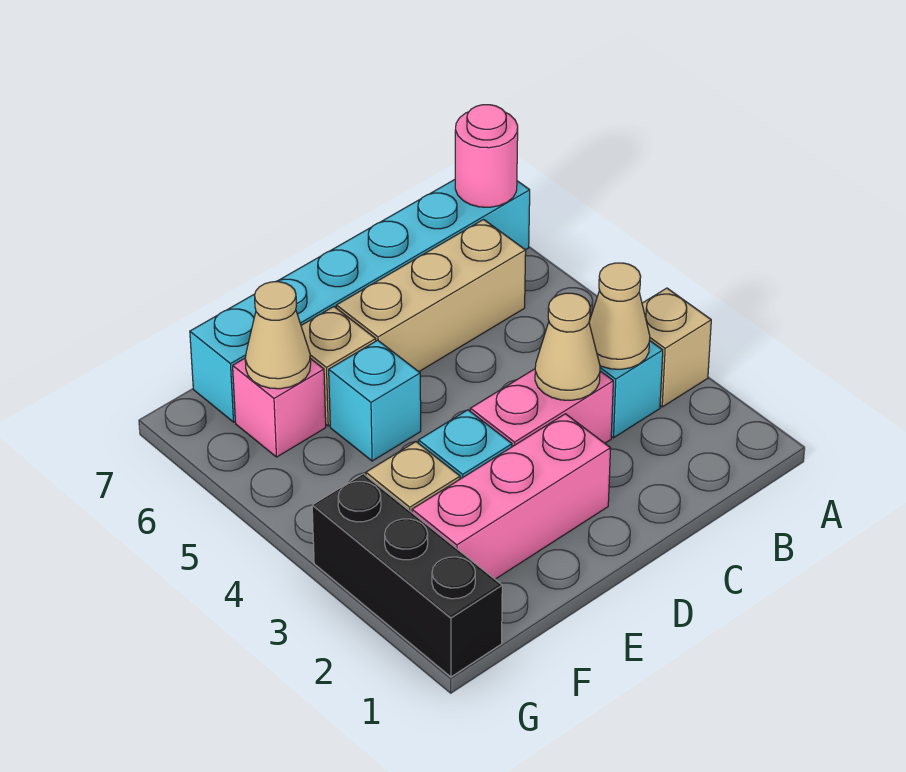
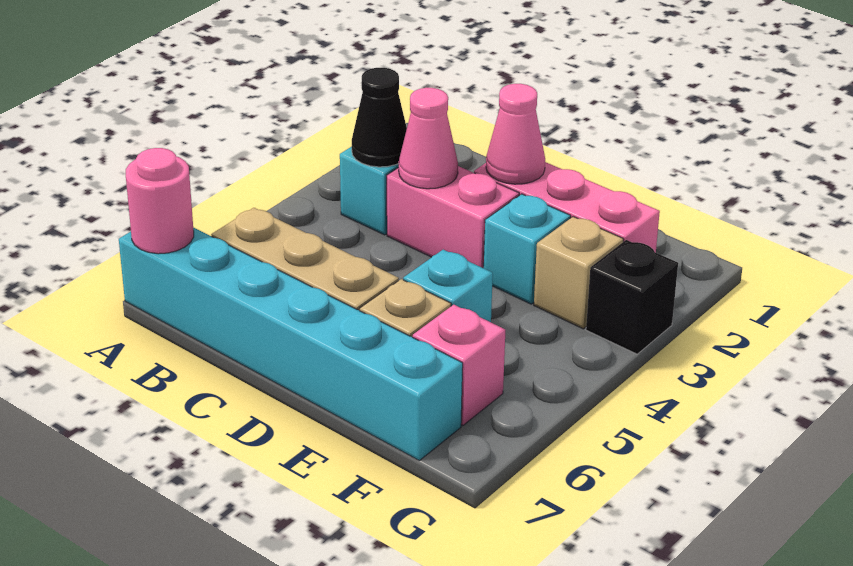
tan 1x1 brick [642,288,711,407] -> none
tan 1x1 cone [589,263,650,369] -> black 1x1 cone [352,68,407,167]
tan 1x1 cone [535,293,600,400] -> pink 1x1 cone [399,88,458,189]
none -> pink 1x1 cone [486,84,545,184]
tan 1x1 cone [245,282,311,389] -> none
black 1x3 brick [312,474,502,677] -> black 1x1 brick [586,240,678,354]

